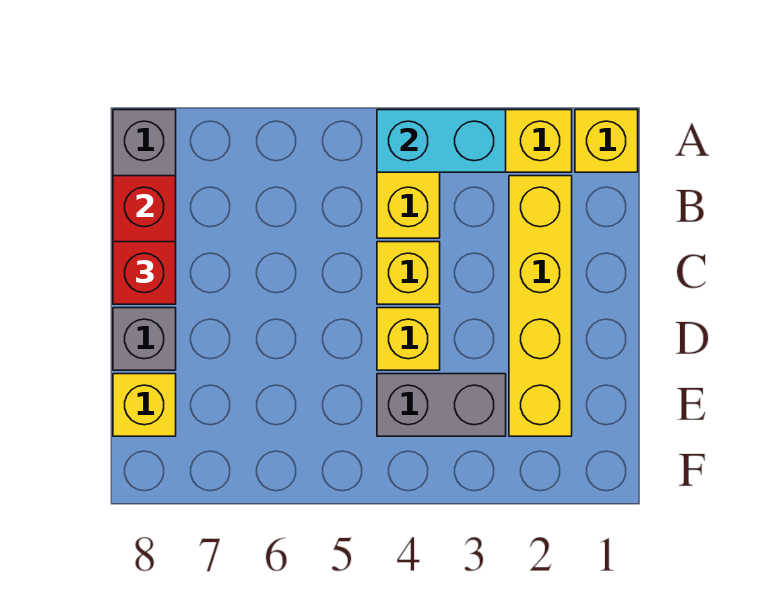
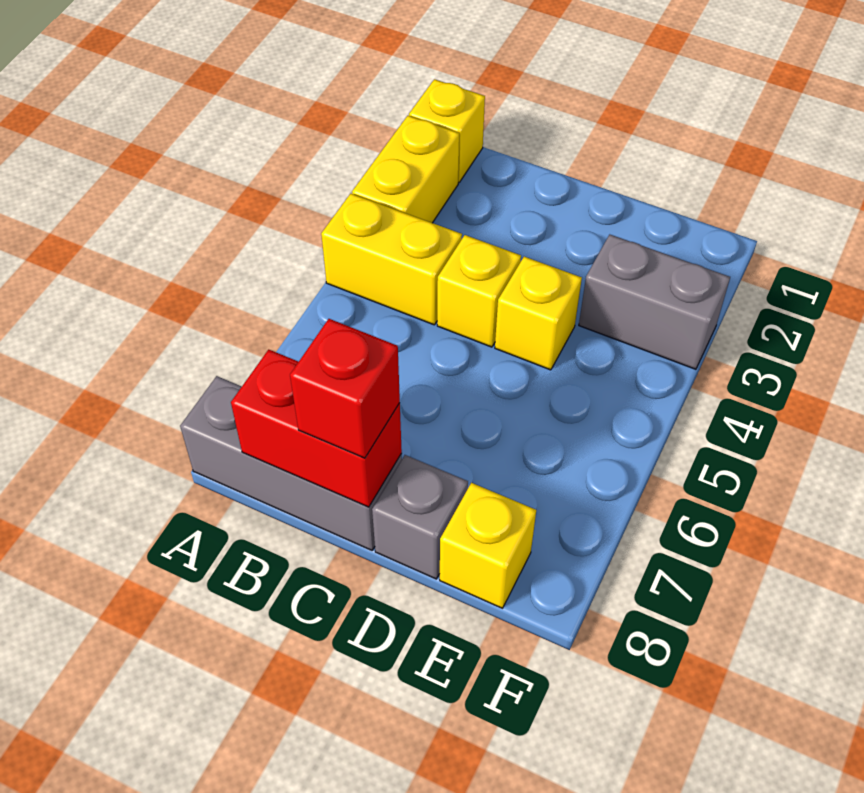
cyan 1x2 brick [377,110,506,172] -> none
yellow 1x4 brick [509,176,572,436] -> none
grey 1x2 brick [377,374,506,436] -> grey 1x2 brick turned to [579,235,730,369]

